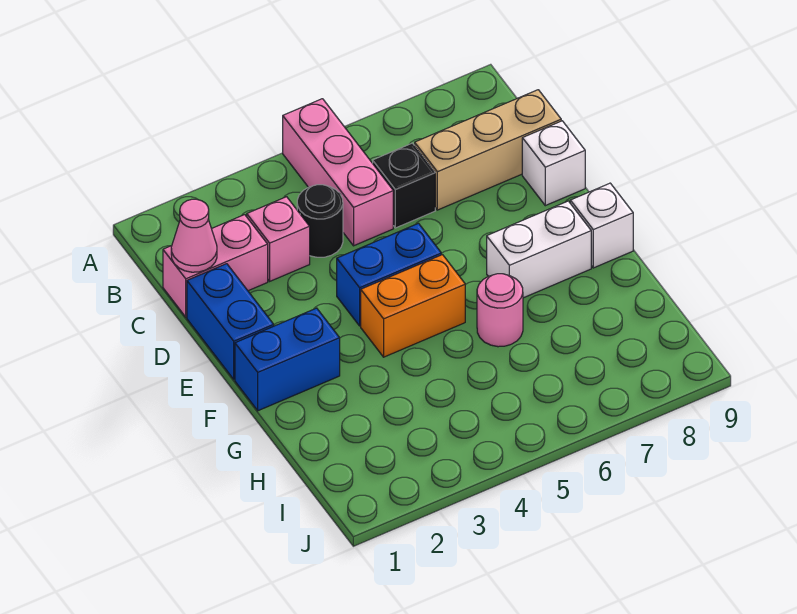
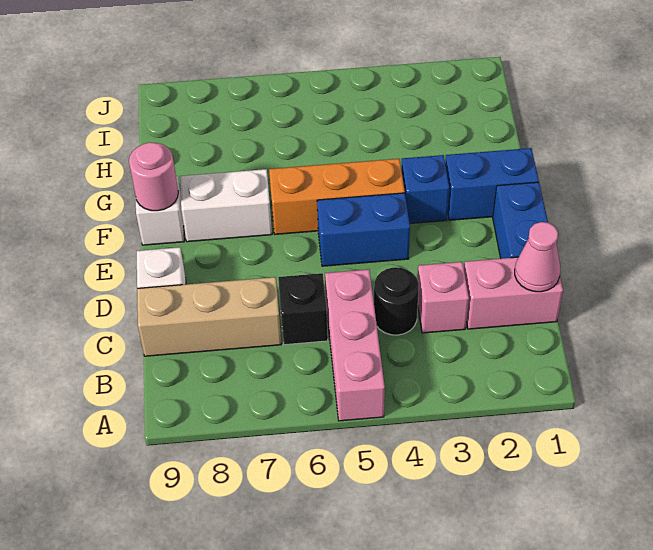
none -> blue 1x1 brick [401,155,449,224]
orange 1x2 brick [361,255,465,357] -> orange 1x3 brick [269,159,405,234]
pink 1x1 round brick [477,274,523,347] -> pink 1x1 round brick moved to [129,142,178,211]

